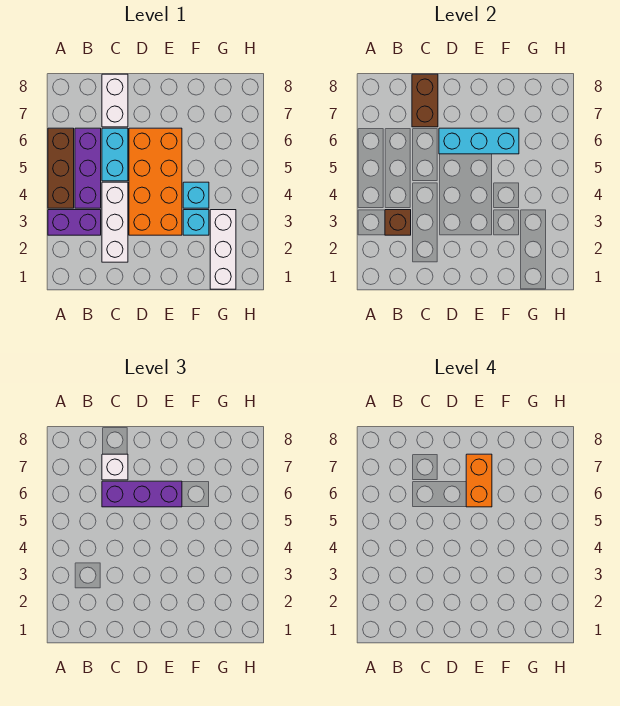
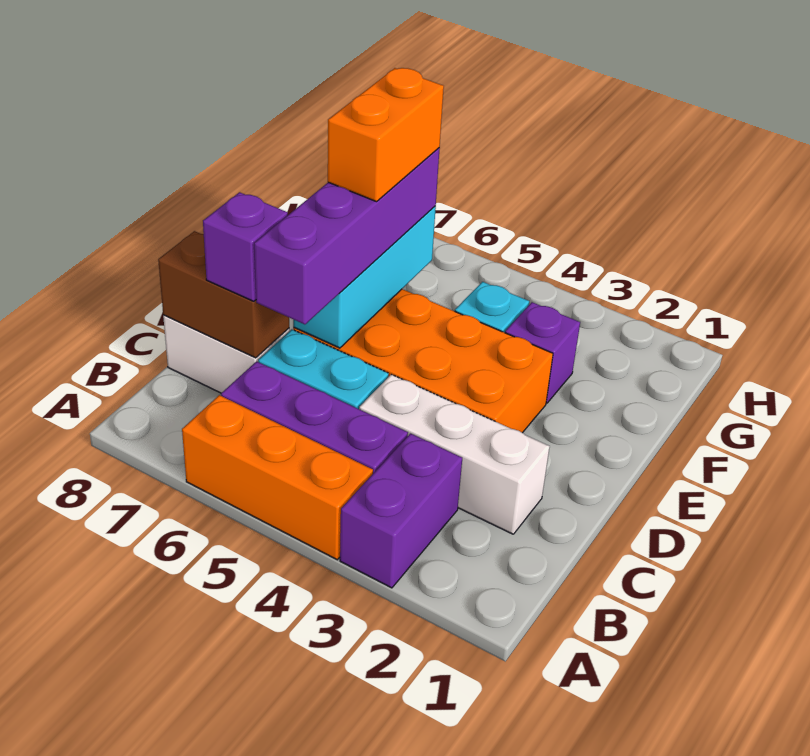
brown 1x3 brick [48,128,74,208] -> orange 1x3 brick [182,395,373,560]
brown 1x1 brick [385,210,411,235] -> none
purple 1x3 brick [102,481,182,507] -> purple 1x4 brick [254,148,440,324]
white 1x1 brick [102,454,128,480] -> purple 1x1 brick [203,192,288,301]
orange 1x2 brick [466,454,492,507] -> orange 1x2 brick turned to [328,68,444,202]
cyan 1x1 brick [183,210,209,235] -> purple 1x1 brick [505,302,580,403]
white 1x3 brick [210,210,236,289] -> none

